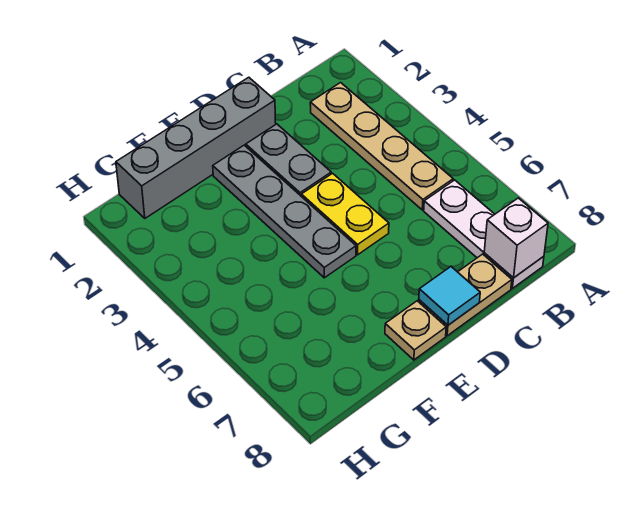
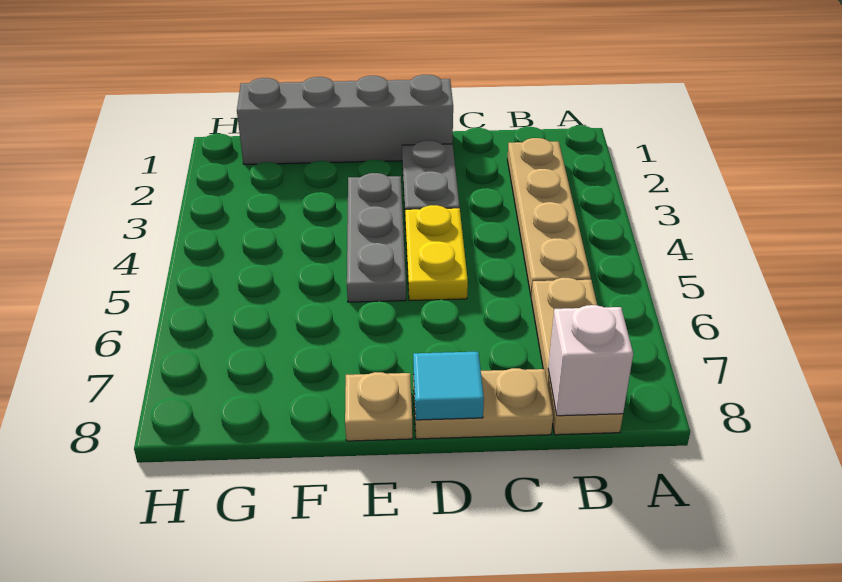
white 1x3 plate [424,180,544,288] -> tan 1x3 plate [531,278,623,435]
grey 1x4 plate [213,145,356,278] -> grey 1x3 plate [347,173,406,302]

